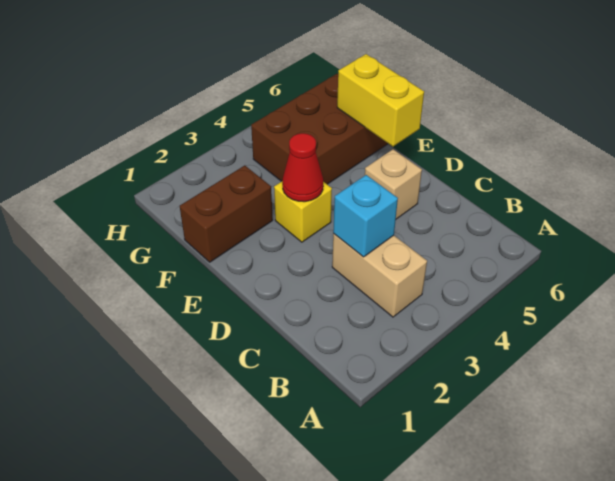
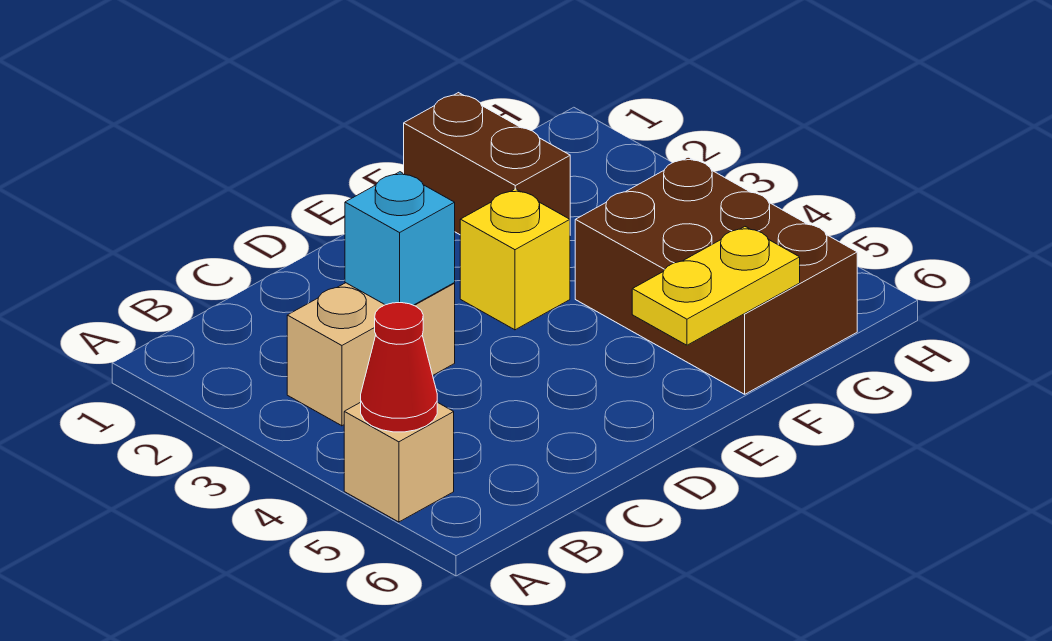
tan 1x1 brick [365,149,422,219] -> tan 1x1 brick moved to [344,402,454,522]
red 1x1 cone [282,133,323,202] -> red 1x1 cone moved to [361,303,437,432]
yellow 1x2 brick [337,54,424,146] -> yellow 1x2 plate [632,227,800,345]

